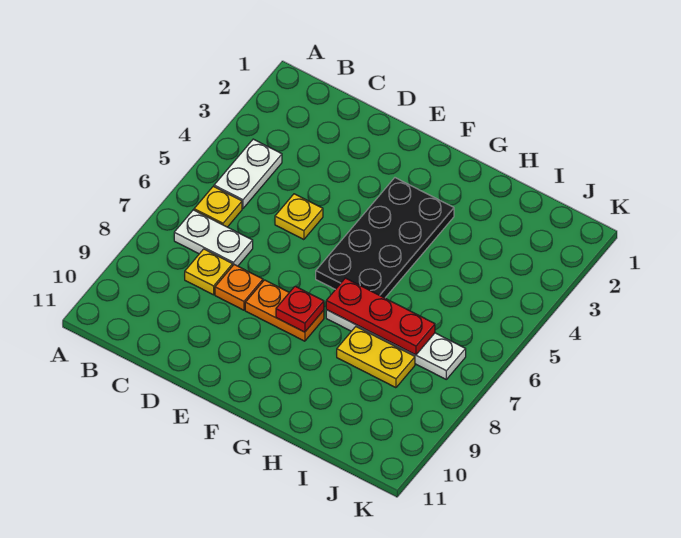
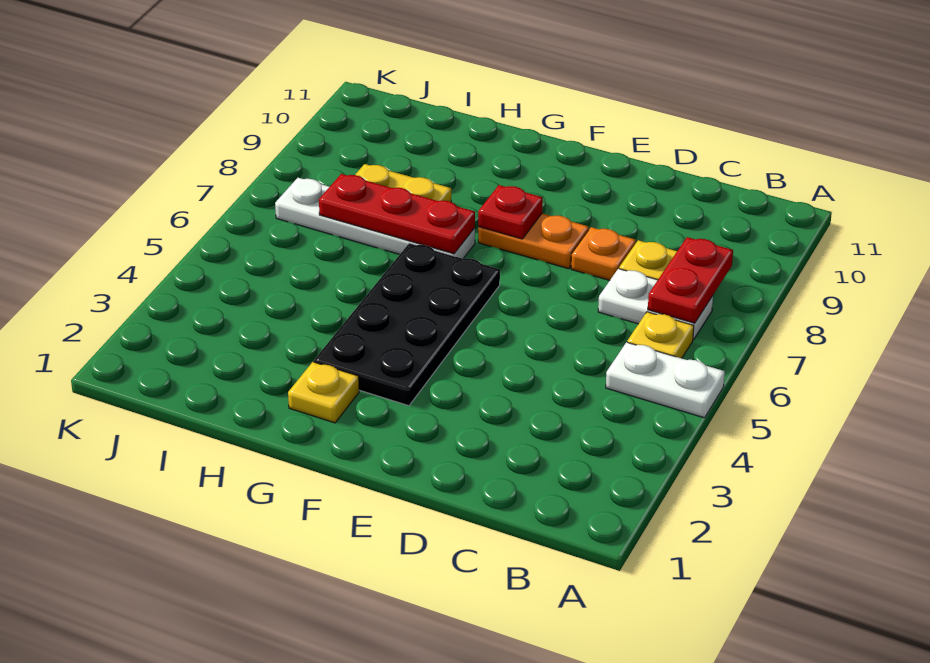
white 1x2 plate [214,139,282,208] -> white 1x2 plate turned to [606,342,725,418]
none -> red 1x2 plate [648,237,733,323]
yellow 1x1 plate [275,194,323,240] -> yellow 1x1 plate moved to [288,362,359,423]

